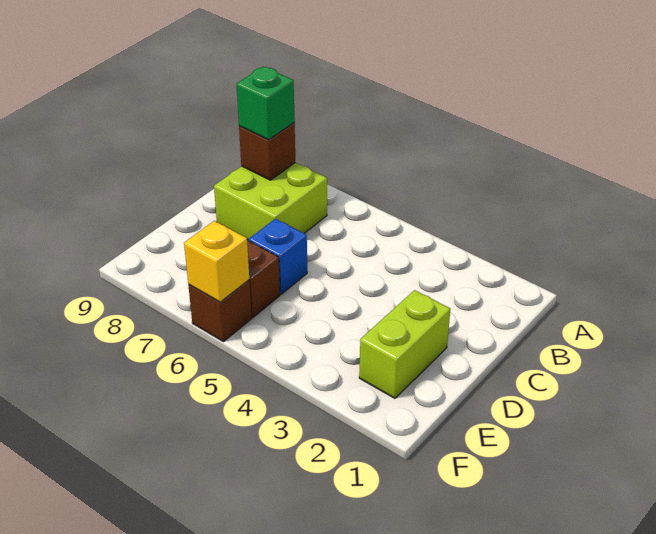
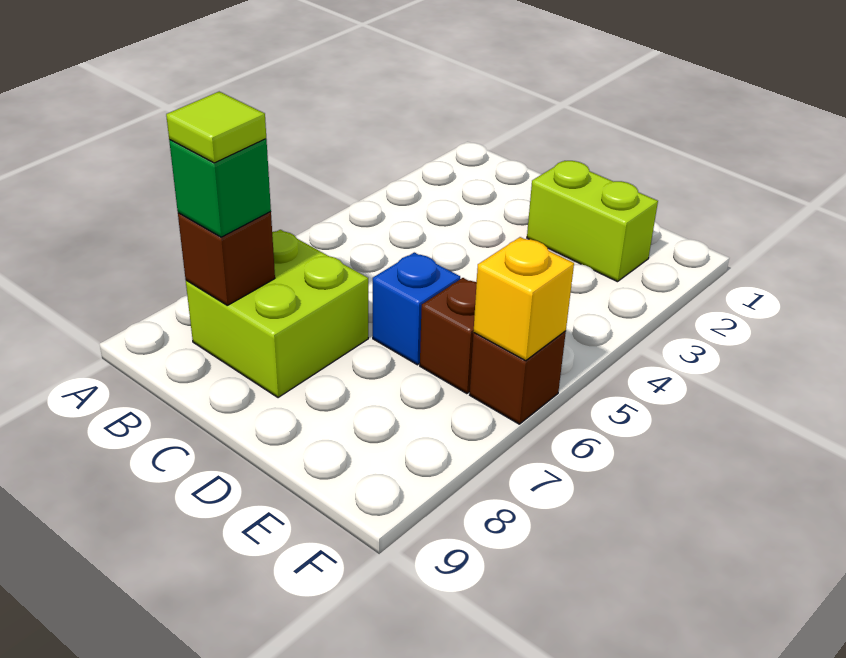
none -> lime 1x1 tile [166,92,266,163]

